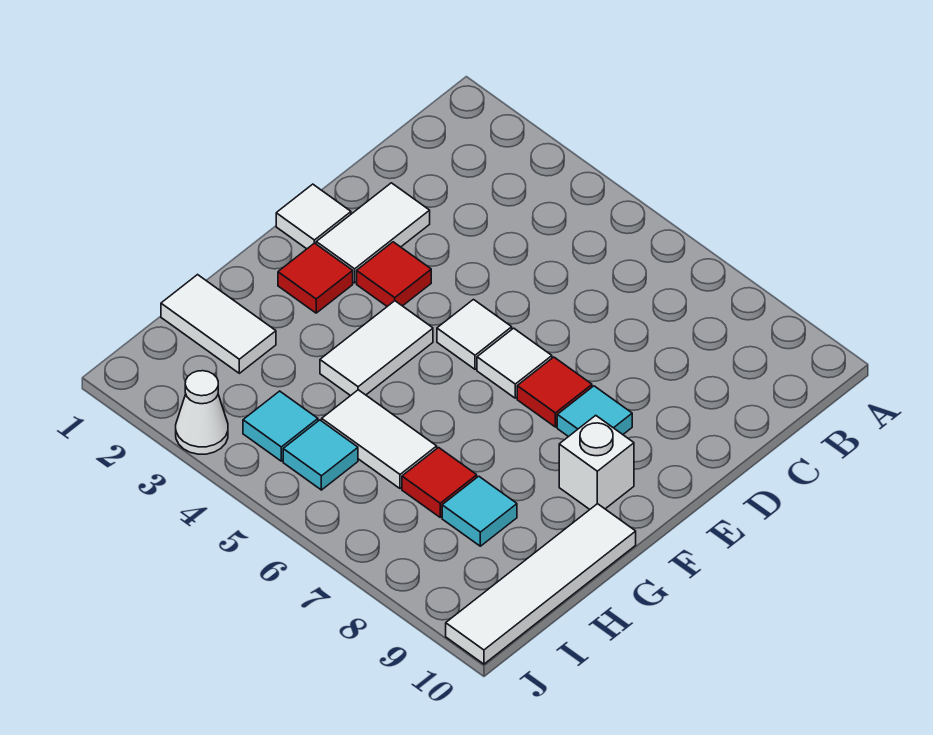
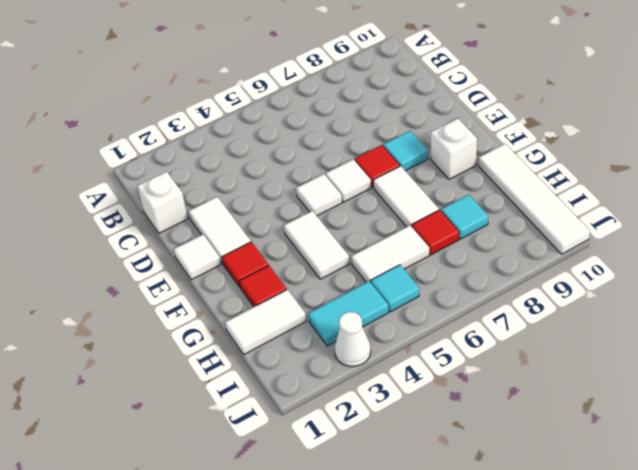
none -> white 1x1 brick [137,172,188,233]
red 1x1 tile [357,242,431,306] -> red 1x1 tile moved to [239,266,287,307]
none -> white 1x2 tile [373,166,439,227]
cyan 1x1 tile [243,391,318,461] -> cyan 1x2 tile [308,281,389,346]

